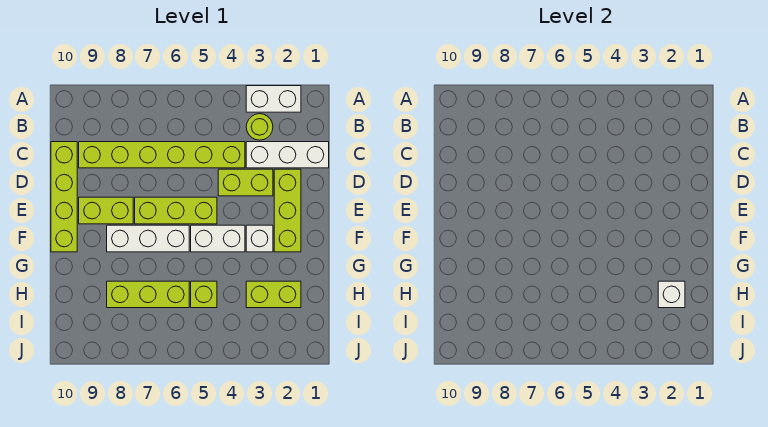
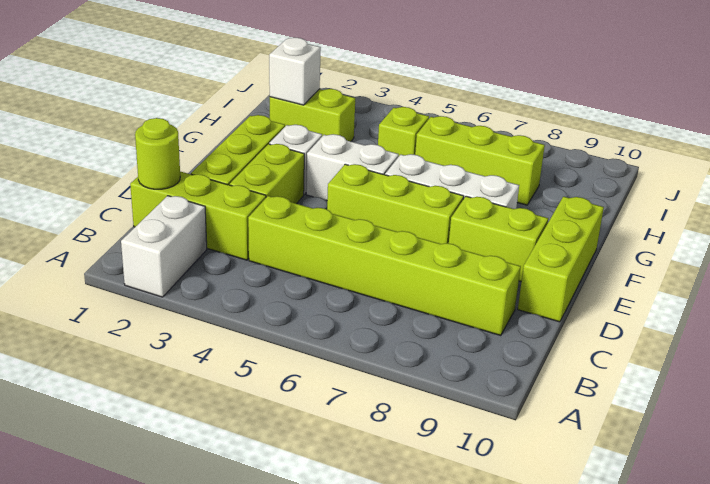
white 1x2 brick [246,86,301,112] -> white 1x2 brick turned to [121,196,207,297]
lime 1x1 round brick [246,114,273,140] -> lime 1x1 round brick moved to [135,118,180,189]
white 1x3 brick [246,142,329,168] -> lime 1x3 brick [130,171,266,260]
lime 1x4 brick [51,142,77,252] -> lime 1x3 brick [518,197,604,322]
lime 1x2 brick [218,169,273,196] -> lime 1x2 brick turned to [230,144,304,204]

